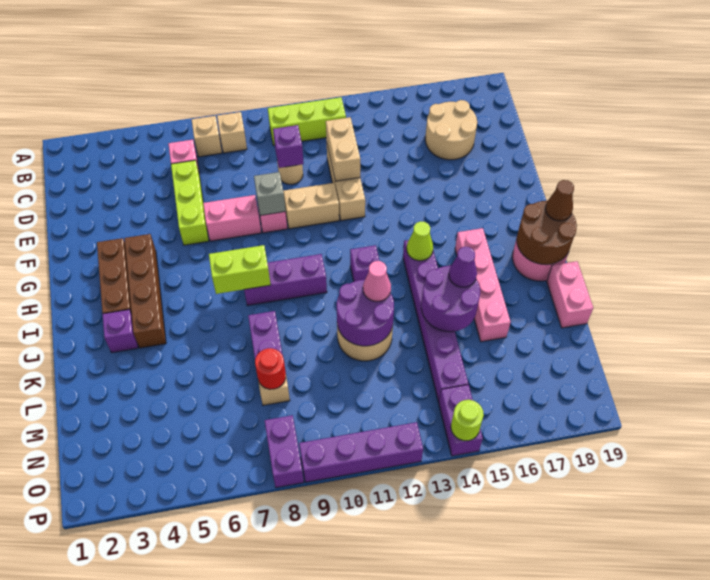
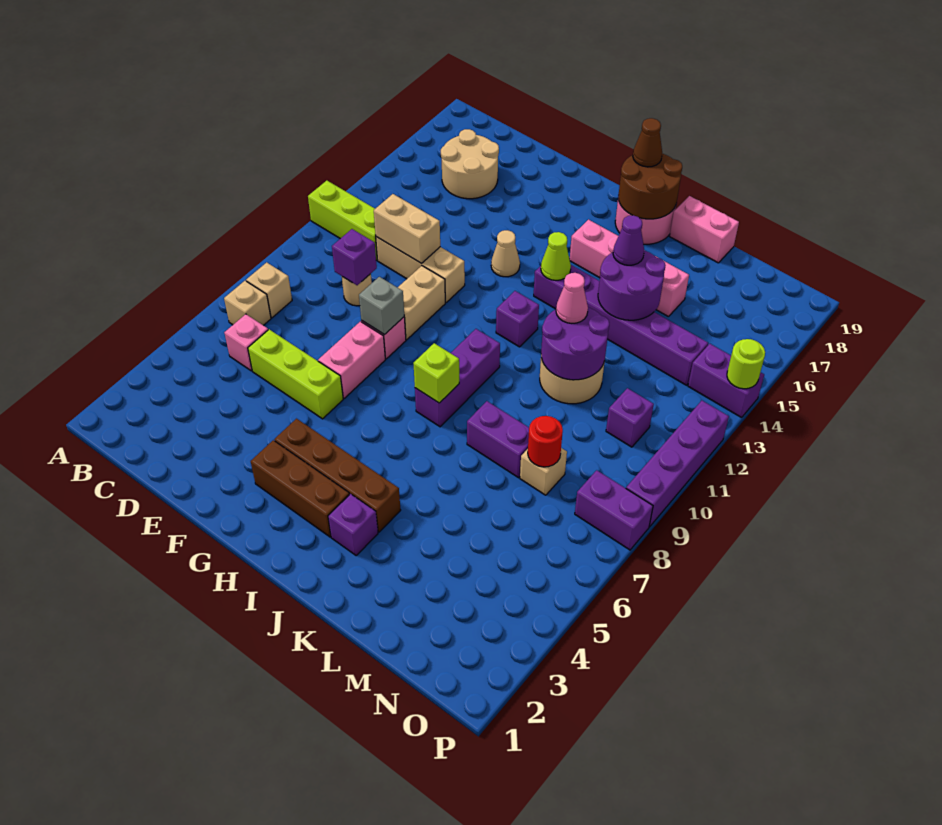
lime 1x3 brick [268,97,346,146] -> lime 1x3 brick turned to [308,181,377,260]
none -> tan 1x1 cone [491,230,520,277]
lime 1x2 brick [209,245,271,294] -> lime 1x1 brick [413,343,459,403]
none -> purple 1x1 brick [606,388,654,447]

